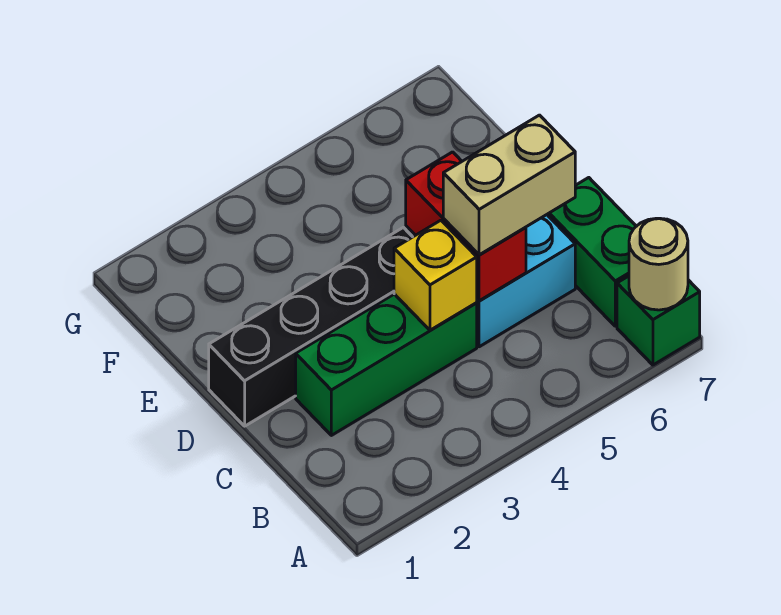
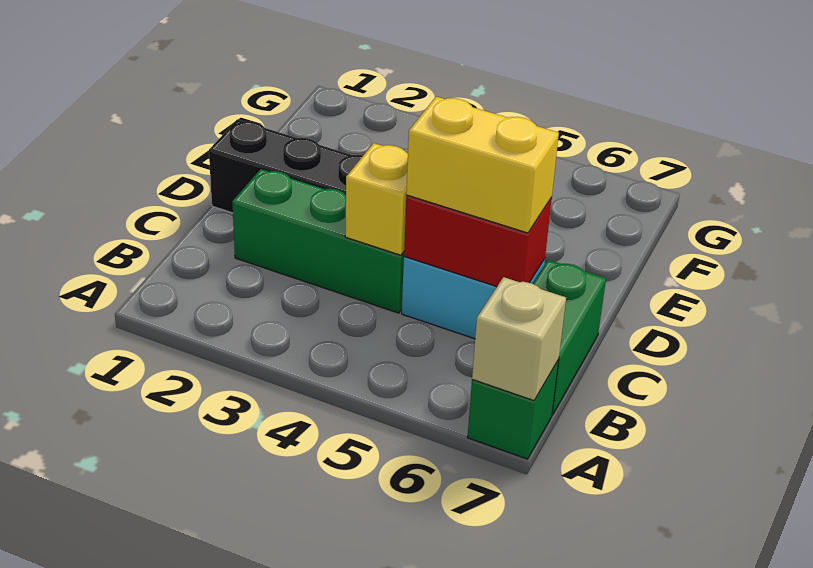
tan 1x1 round brick [629,218,688,310] -> tan 1x1 brick [472,277,566,401]
red 1x2 brick [406,152,526,301] -> red 1x2 brick turned to [404,195,552,287]
tan 1x2 brick [443,115,575,255] -> yellow 1x2 brick [406,97,559,233]

